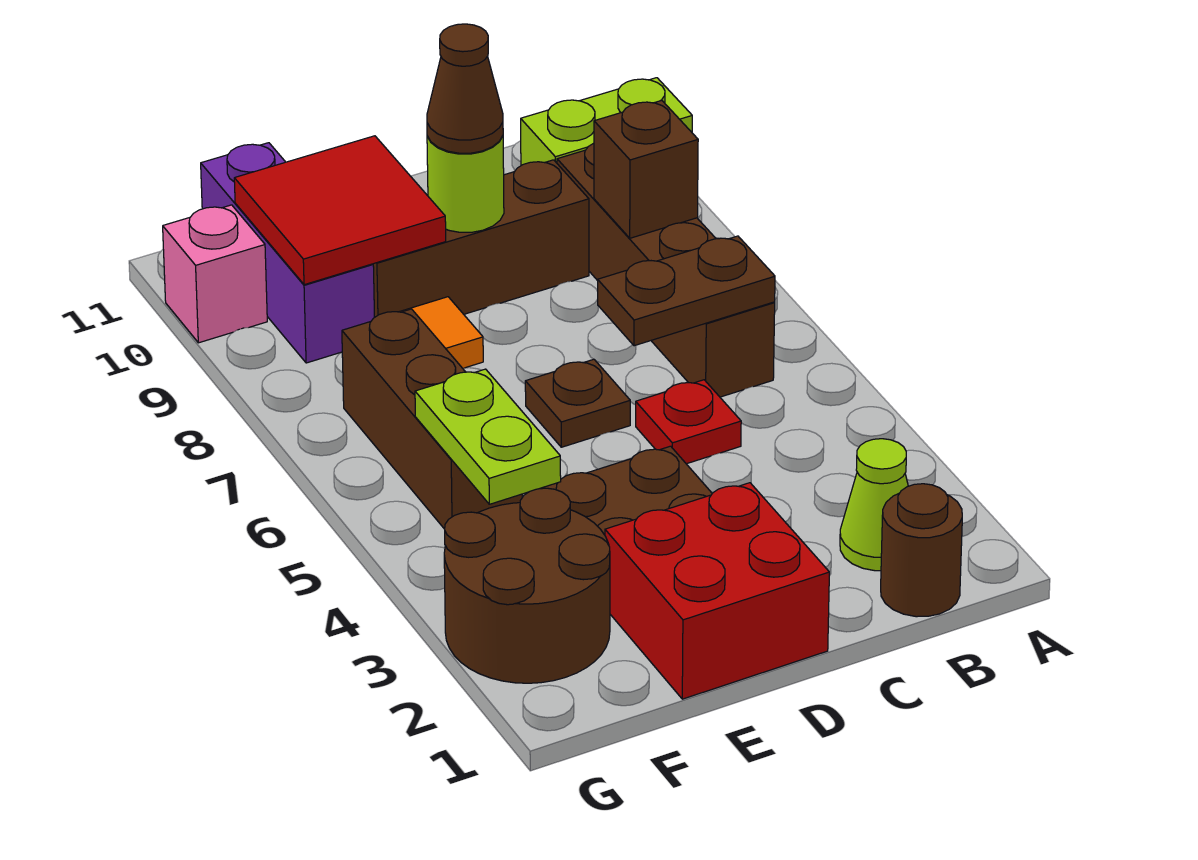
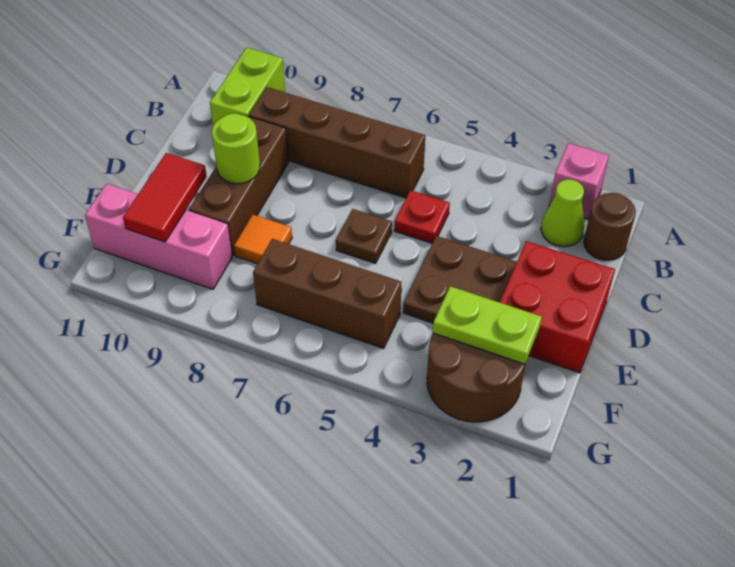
brown 1x2 plate [598,236,775,346] -> none
brown 1x1 brick [594,100,698,238] -> none
brown 1x1 cone [427,24,503,153] -> none
red 2x2 tile [234,136,446,285] -> red 1x2 tile [123,153,207,242]
lime 1x2 plate [415,369,561,504] -> lime 1x2 plate moved to [433,286,542,364]
purple 1x3 brick [201,143,375,363] -> pink 1x3 brick [85,184,232,289]
pink 1x1 brick [163,205,267,343] -> pink 1x1 brick moved to [549,143,609,219]

